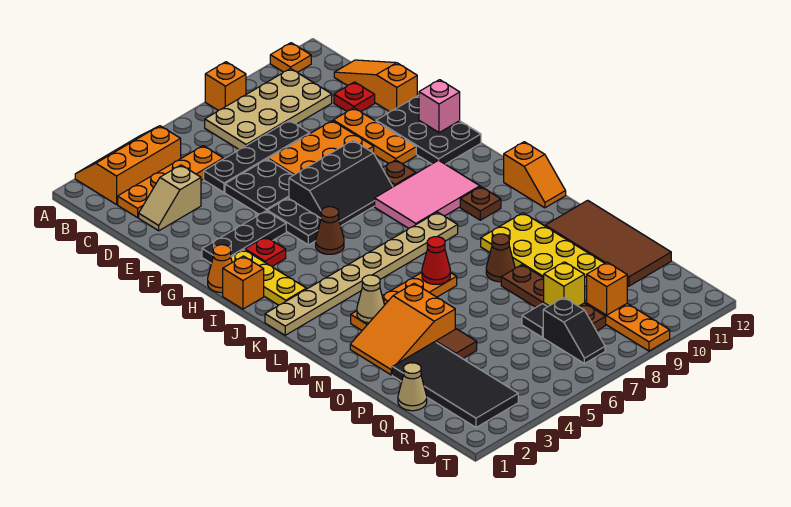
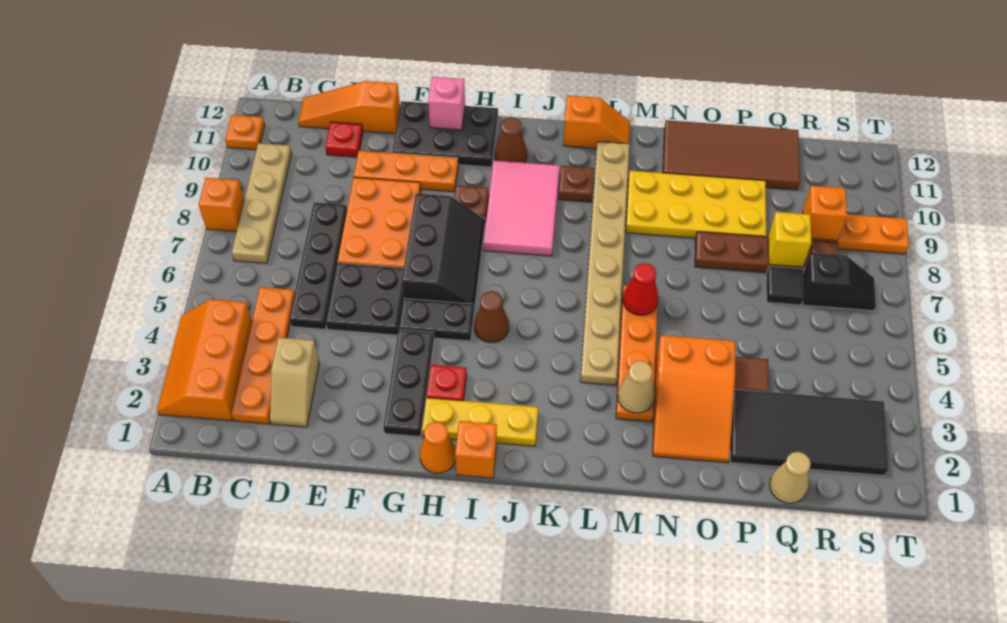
tan 2x4 plate [205,68,332,149] -> tan 1x4 plate [232,143,292,263]
tan 1x8 plate [265,212,458,335] -> tan 1x8 plate moved to [580,141,629,385]
brown 1x1 cone [486,234,515,282] -> brown 1x1 cone moved to [495,118,527,163]

